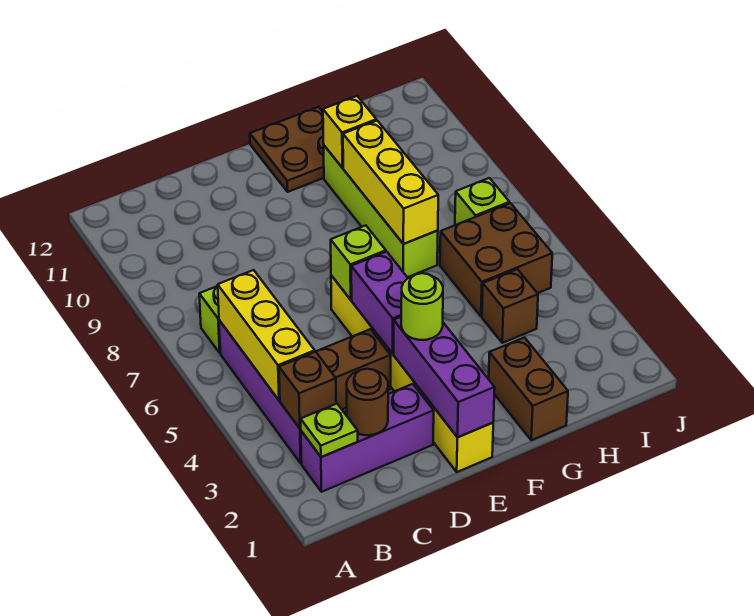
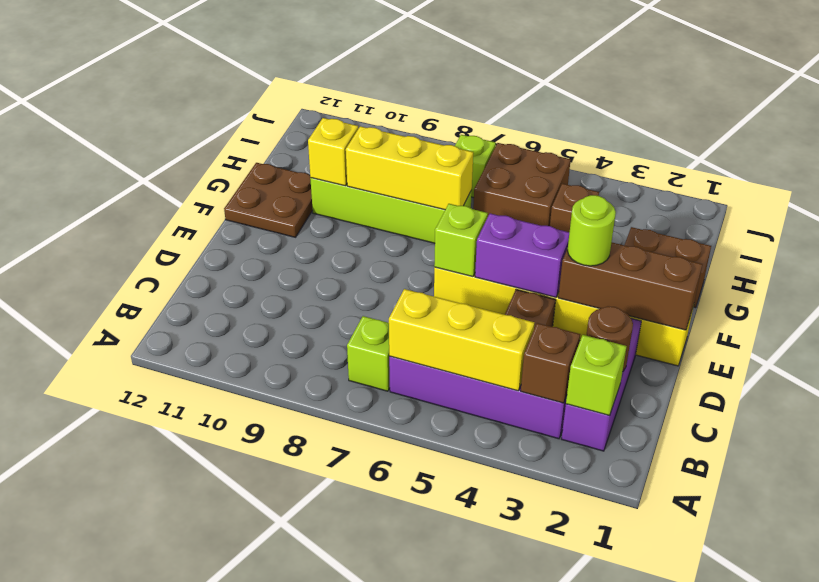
lime 1x1 plate [300,404,358,457] -> lime 1x1 brick [566,335,627,416]
purple 1x3 brick [394,317,495,437] -> brown 1x3 brick [558,242,702,330]

